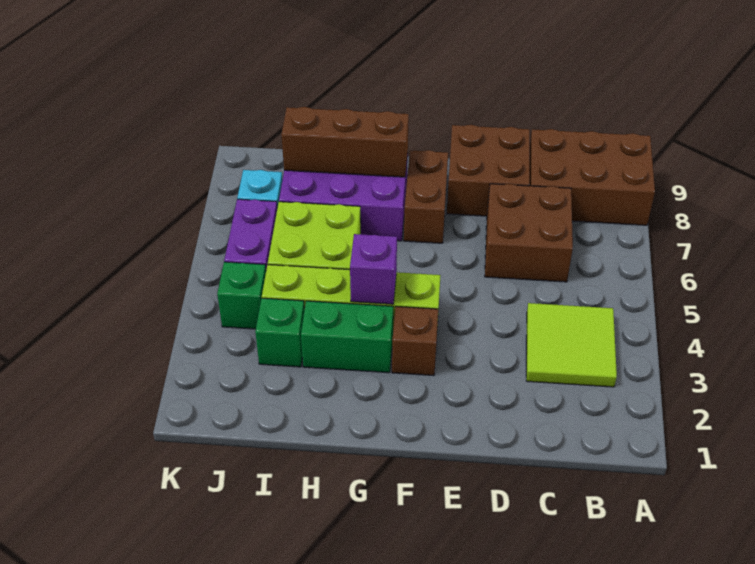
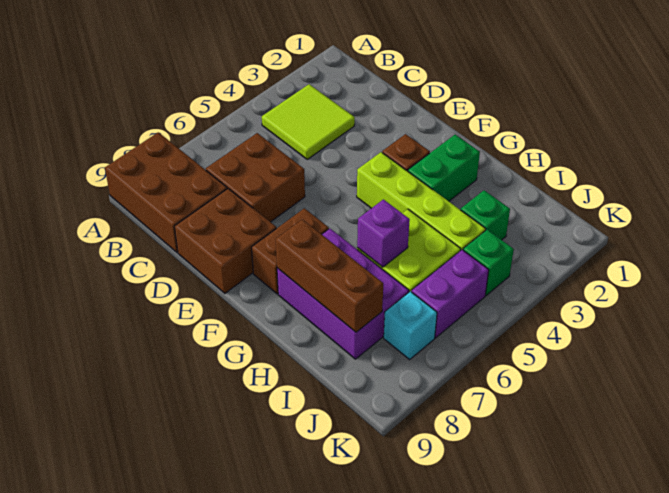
green 1x2 brick [301,301,393,373] -> green 1x2 brick turned to [408,135,480,201]
purple 1x1 brick [350,234,397,304] -> purple 1x1 brick moved to [357,200,410,267]

